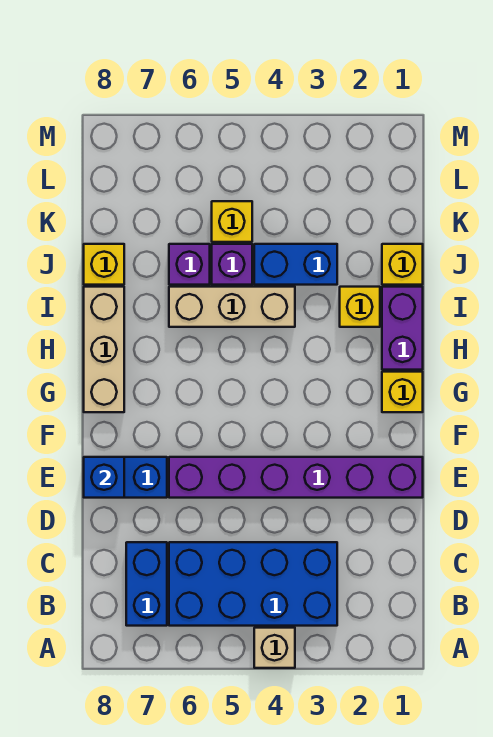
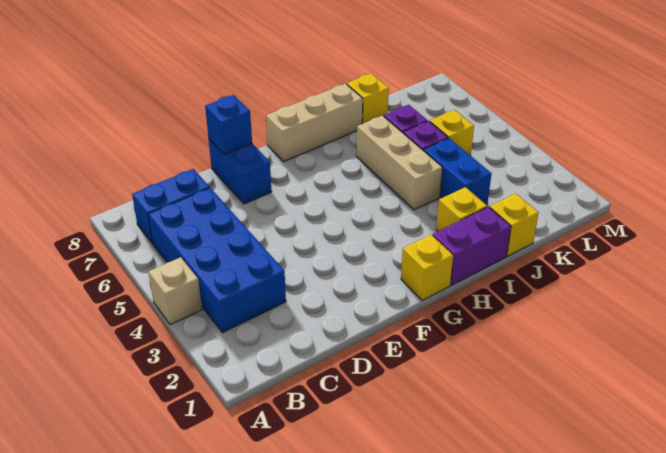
purple 1x6 brick [169,457,423,498] -> none

